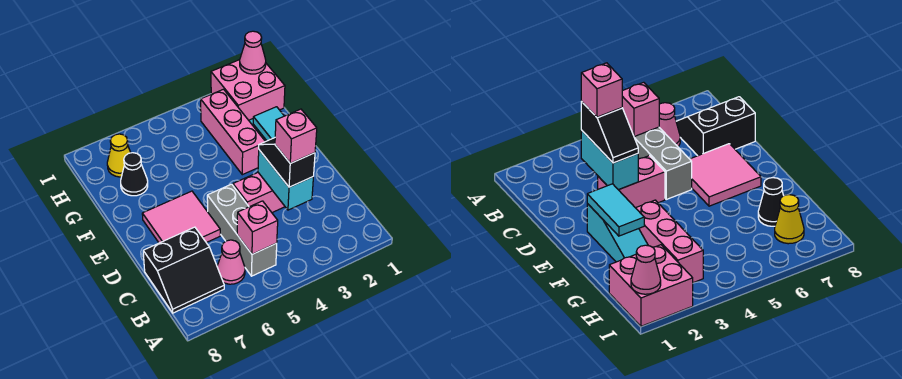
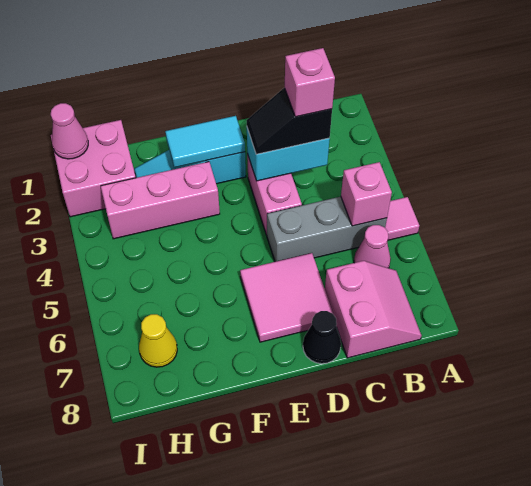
none -> pink 1x1 tile [385,197,419,240]
black 2x2 slope [143,227,224,313] -> pink 2x2 slope [325,261,421,358]
black 1x1 cone [121,153,148,196] -> black 1x1 cone moved to [303,311,341,364]

